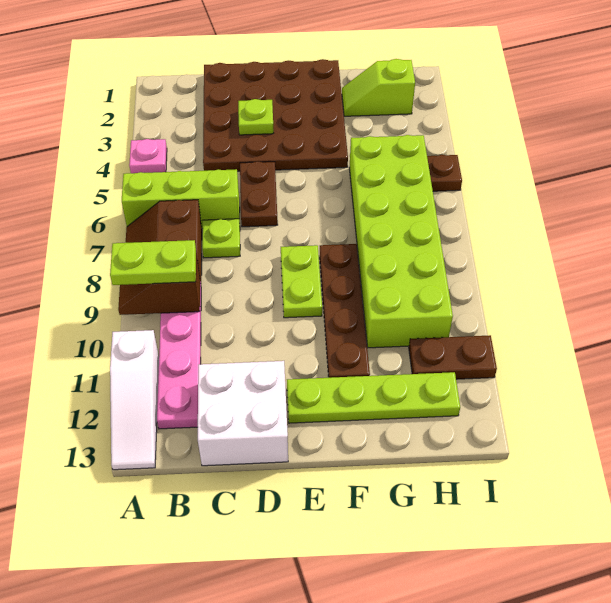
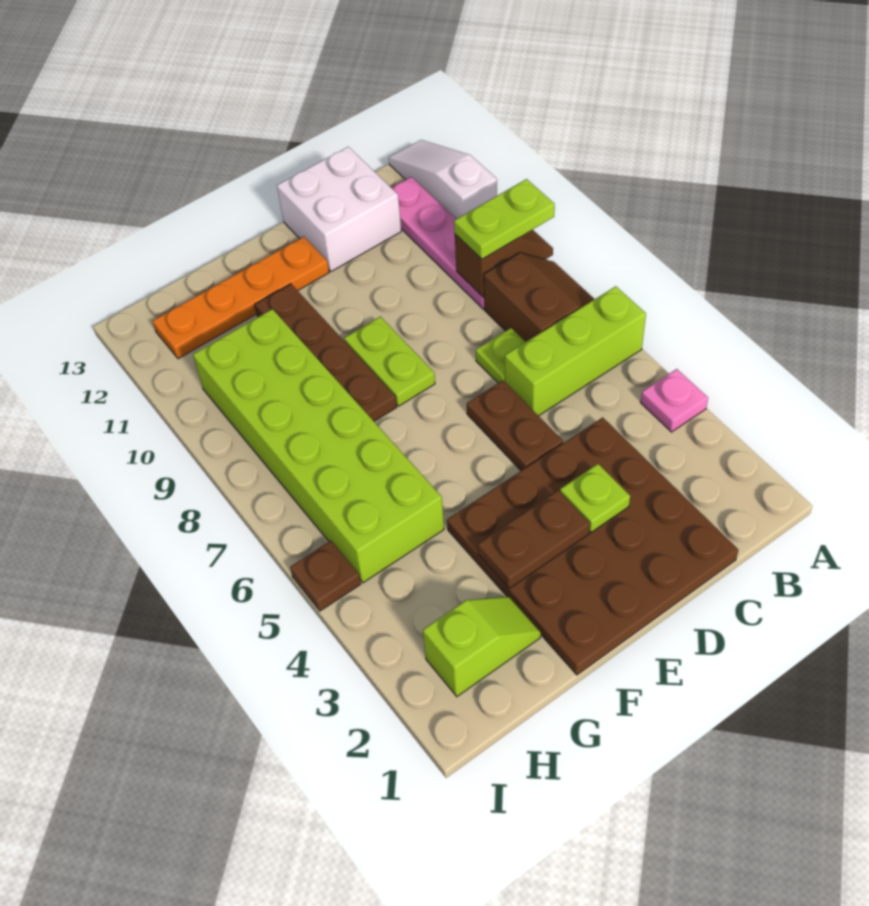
lime 1x4 plate [287,372,460,423] -> orange 1x4 plate [153,237,329,359]
brown 1x2 plate [409,335,497,379] -> brown 1x2 plate moved to [478,490,590,588]

